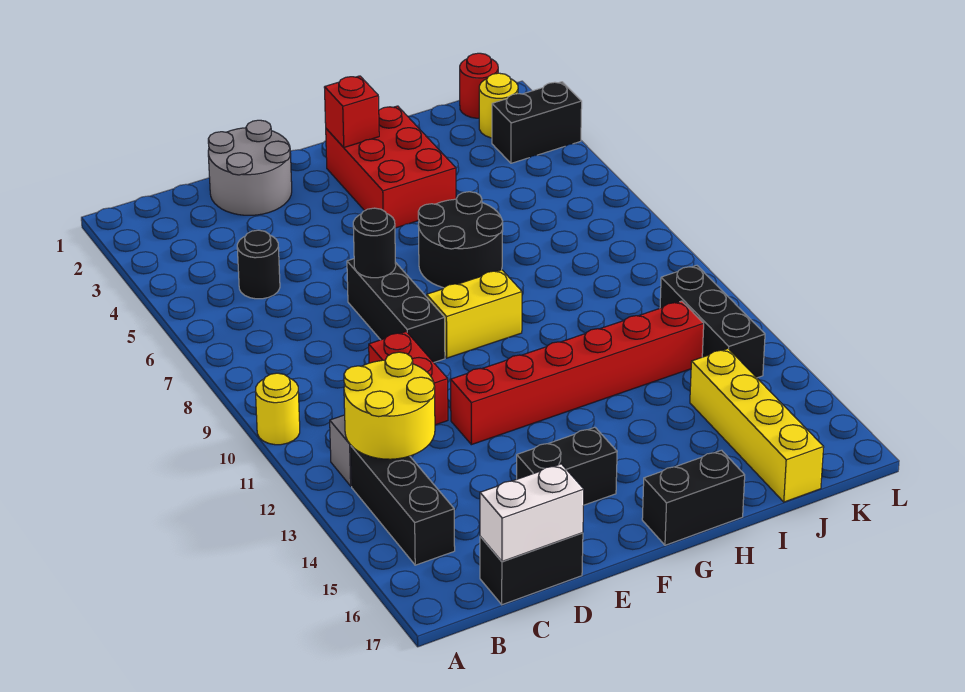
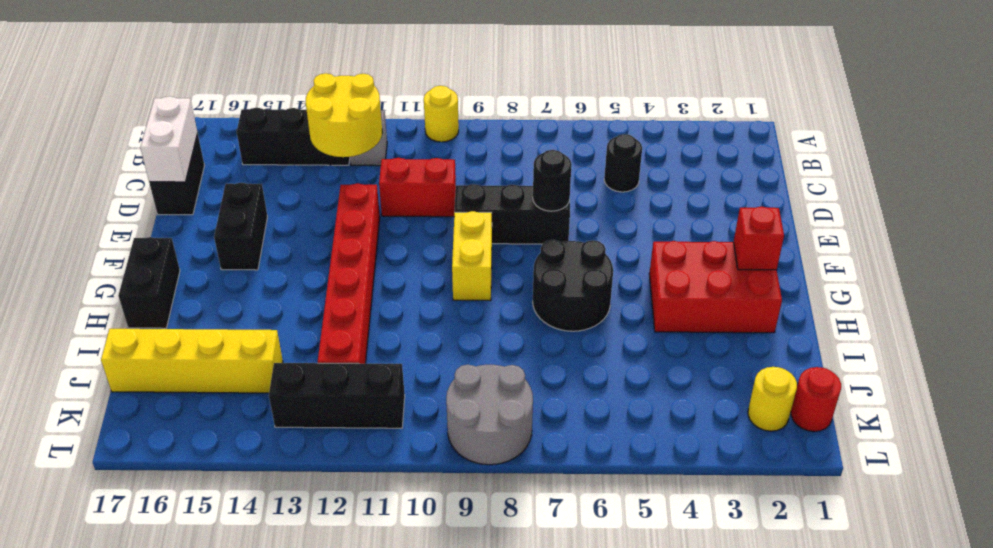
grey 2x2 round brick [208,120,292,215] -> grey 2x2 round brick moved to [446,364,533,465]
black 1x2 brick [492,82,582,163] -> none

